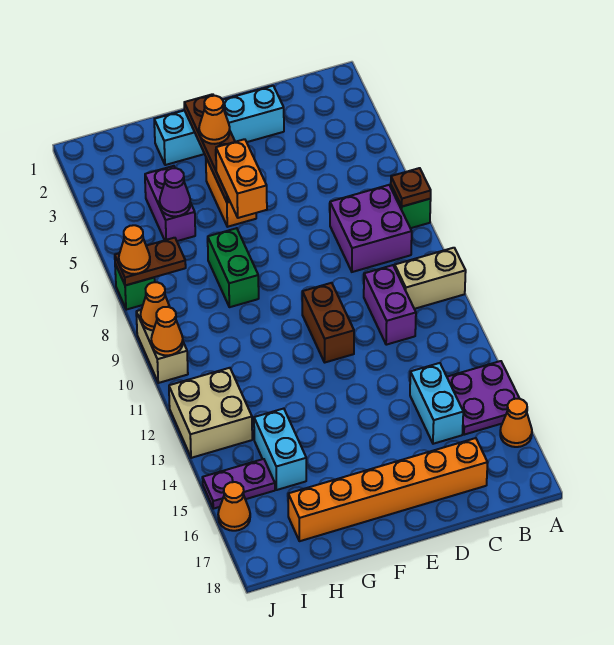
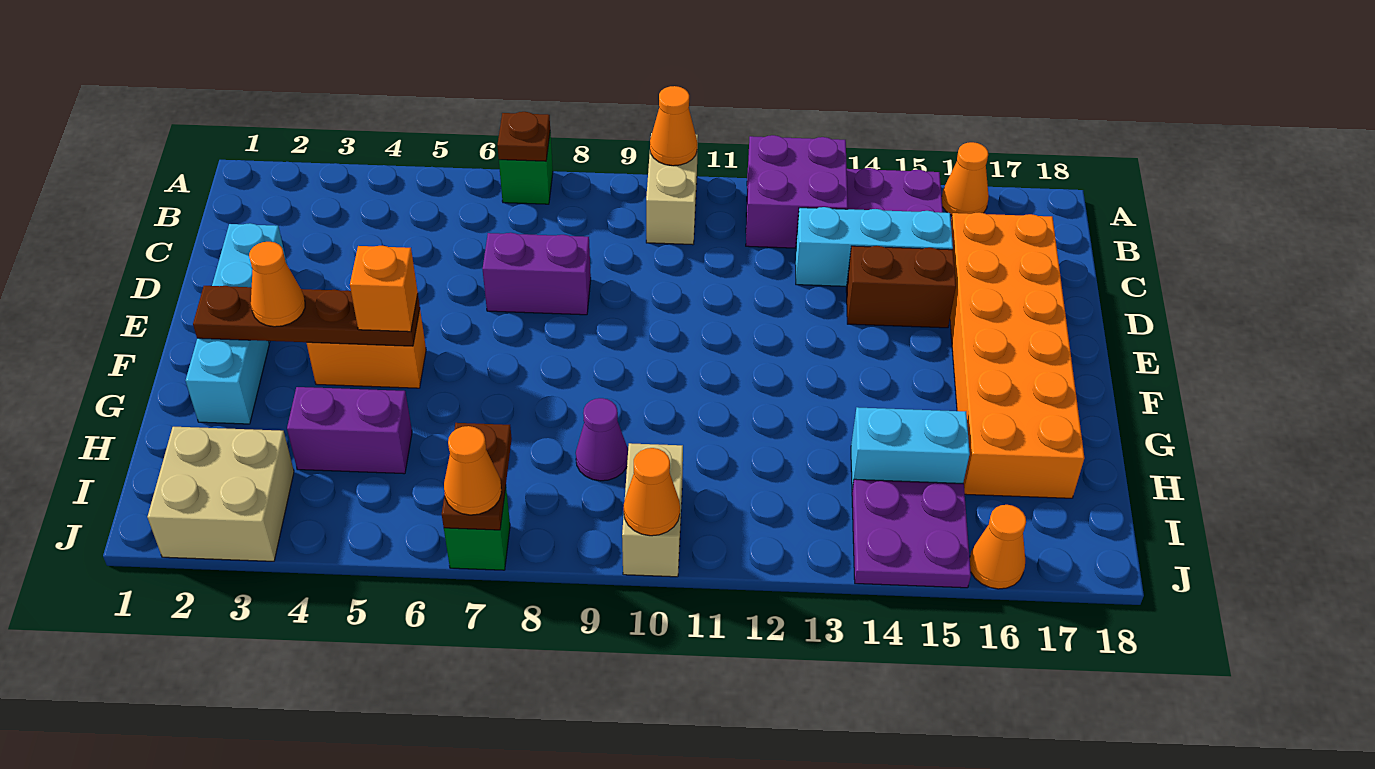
purple 2x2 brick [330,185,412,272] -> purple 2x2 brick moved to [746,135,848,248]
purple 1x2 brick [364,265,416,345] -> purple 1x2 brick moved to [483,233,591,315]
cyan 1x2 brick [410,363,463,444] -> cyan 1x3 brick [796,207,953,286]
orange 1x6 brick [288,438,488,541] -> orange 2x6 brick [950,213,1084,498]
brown 1x2 brick [302,283,354,362] -> brown 1x2 brick moved to [846,246,956,328]
orange 1x2 brick [216,139,267,218] -> orange 1x1 brick [350,246,418,332]
green 1x2 brick [207,228,259,307] -> none
purple 1x1 cone [160,168,191,216] -> purple 1x1 cone moved to [576,398,628,481]
tan 2x2 brick [169,368,252,458] -> tan 2x2 brick moved to [147,427,294,561]
purple 1x2 plate [202,459,275,509] -> purple 2x2 plate [852,479,971,588]
tan 1x2 brick [136,310,188,383] -> tan 1x2 brick turned to [622,443,683,577]
orange 1x1 cone [140,282,170,330] -> orange 1x1 cone moved to [650,86,697,166]

